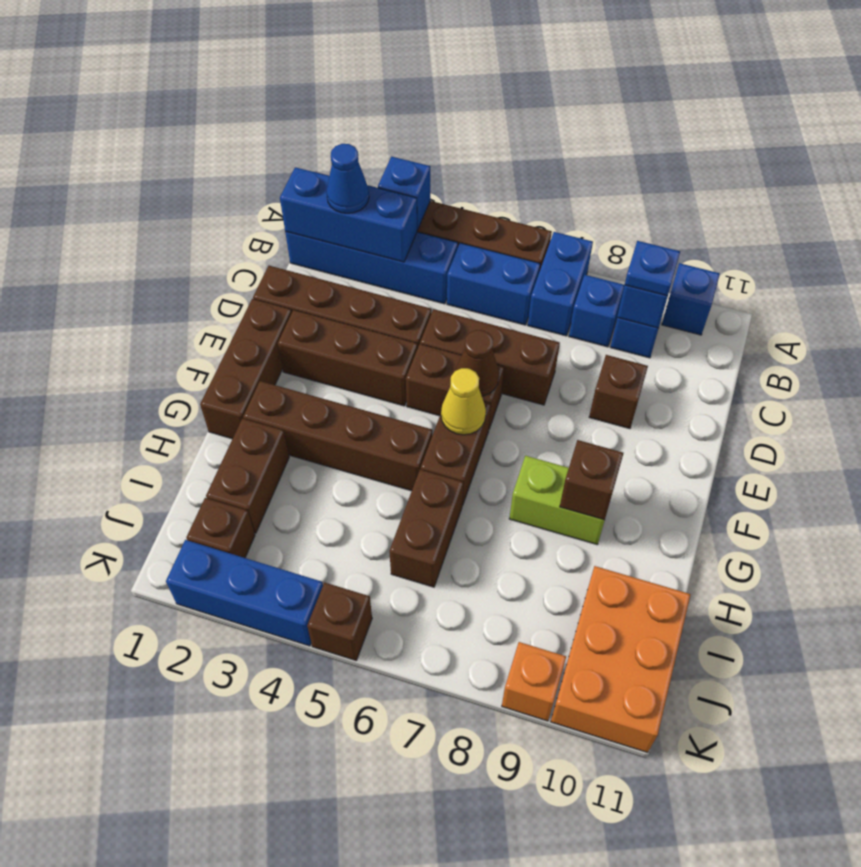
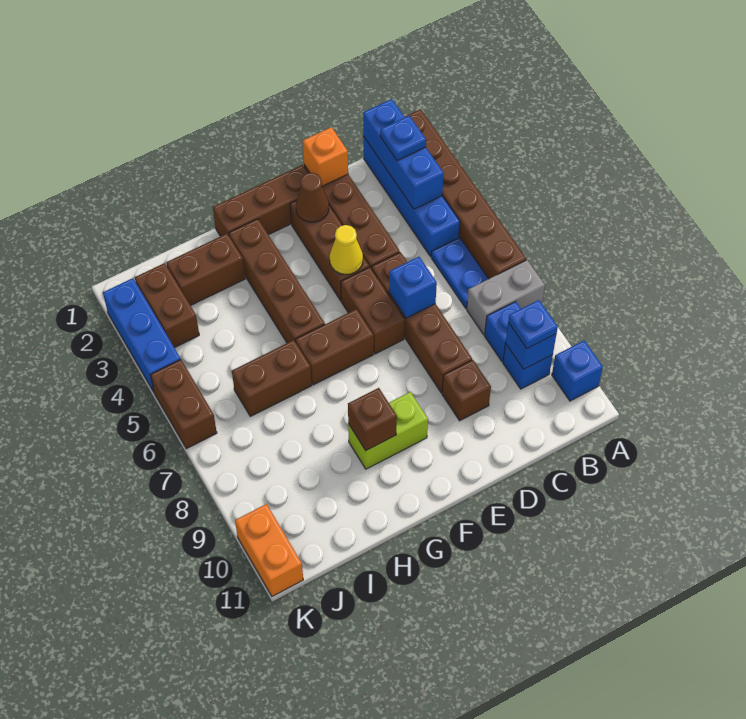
blue 1x1 brick [378,157,430,230] -> blue 1x1 brick moved to [389,257,437,318]
blue 1x2 brick [528,232,593,336] -> grey 1x2 brick [467,260,545,335]
blue 1x1 cone [327,144,369,213] -> blue 1x1 plate [380,116,426,161]
blue 1x2 brick [447,243,540,325] -> blue 1x2 plate [431,237,488,308]
brown 1x3 brick [420,309,560,405] -> brown 1x4 brick [372,252,472,393]
brown 1x1 cone [456,330,499,396] -> brown 1x1 cone moved to [296,173,329,222]
yellow 1x1 cone [441,368,486,435] -> yellow 1x1 cone moved to [330,225,363,274]
lime 1x2 brick [509,456,605,545] -> lime 1x2 brick turned to [348,392,428,469]
orange 2x3 brick [551,566,691,752] -> orange 1x2 brick [235,504,303,596]
brown 1x1 brick [186,498,255,558] -> brown 1x2 brick [135,263,199,348]
brown 1x1 brick [307,583,372,660] -> brown 1x2 brick [151,360,217,449]
orange 1x1 brick [502,642,566,721] -> orange 1x1 brick moved to [303,127,348,186]

